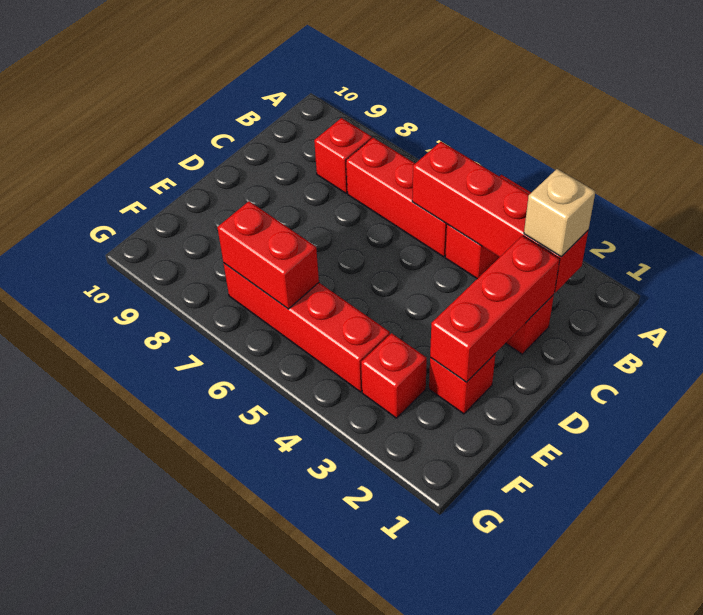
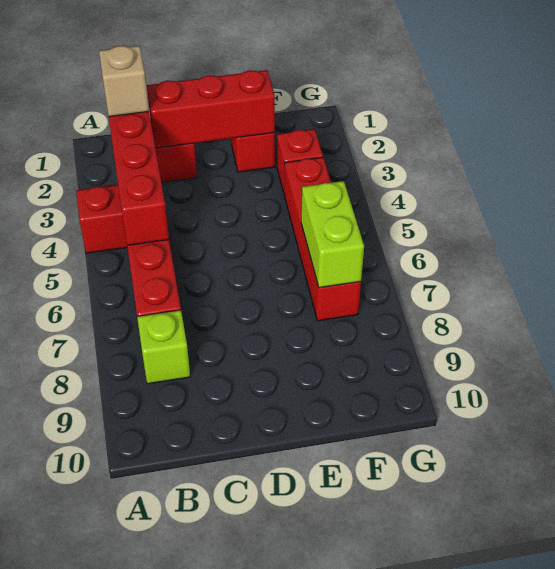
red 1x1 brick [314,118,372,193] -> lime 1x1 brick [137,310,190,384]
red 1x2 brick [217,201,319,309] -> lime 1x2 brick [301,181,364,288]

